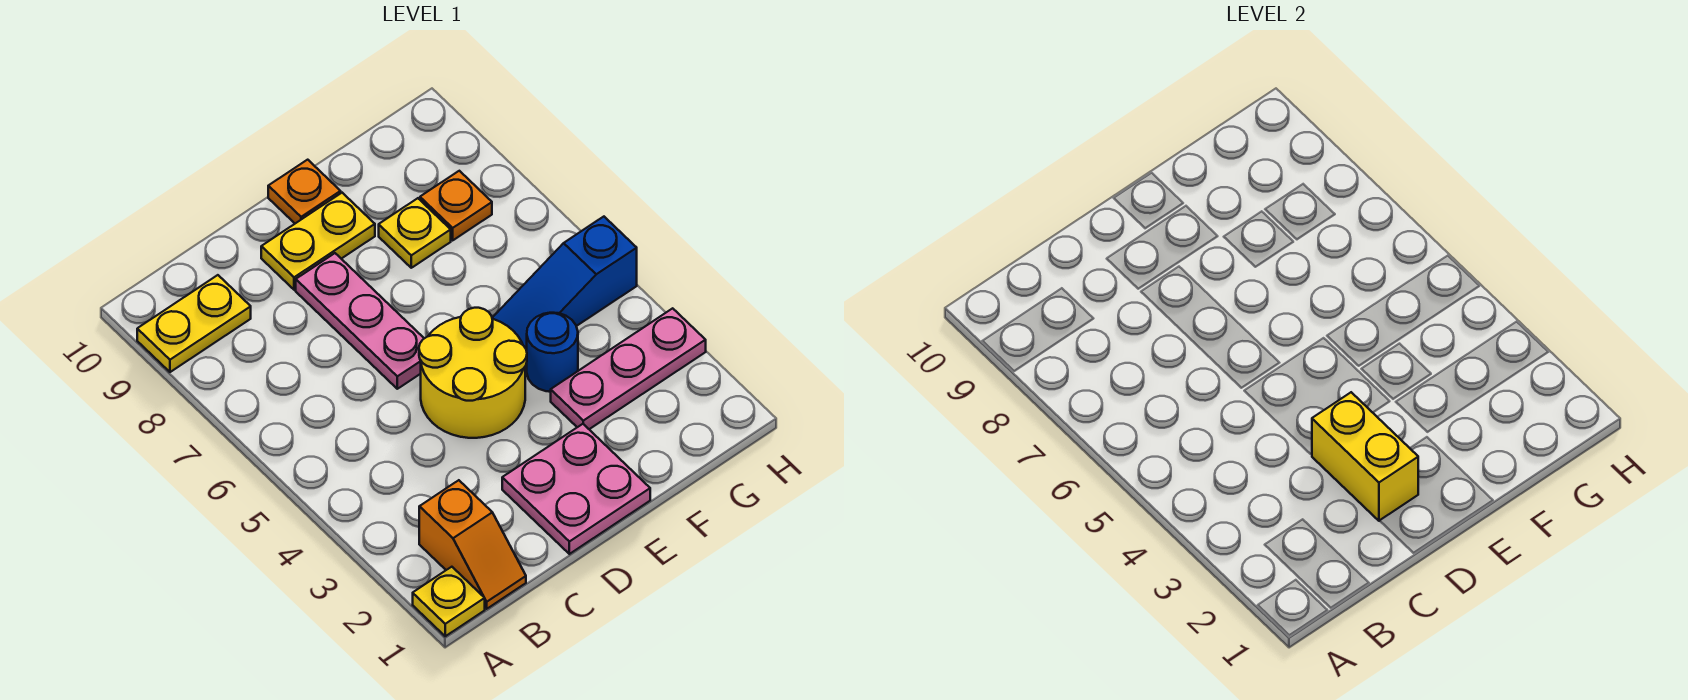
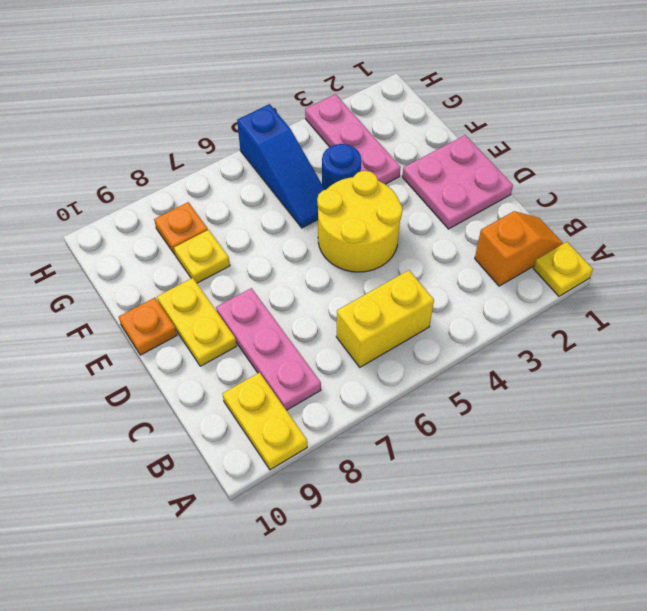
yellow 1x2 brick [1312,392,1418,521] -> yellow 1x2 brick moved to [336,270,434,367]
pink 1x3 plate [296,253,424,389] -> pink 1x3 plate turned to [216,288,321,410]

